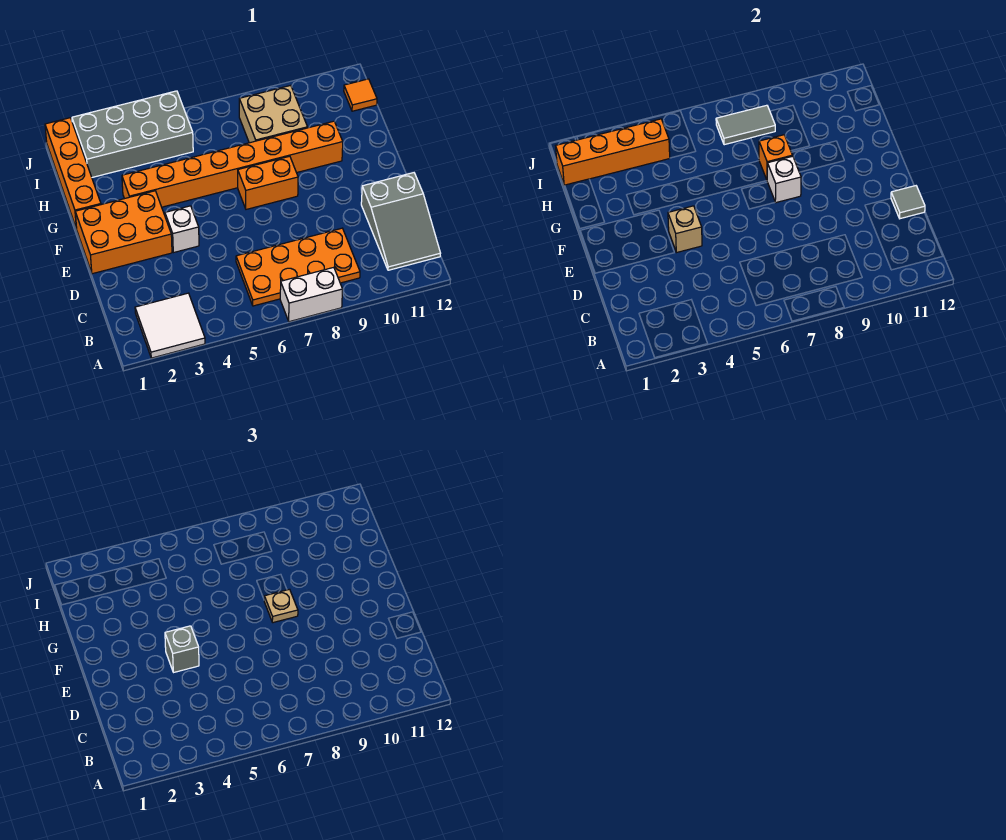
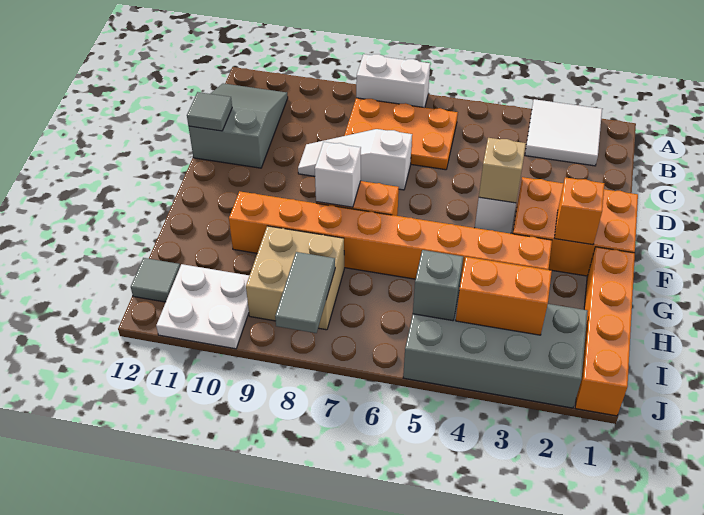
orange 2x4 plate [236,228,360,306] -> orange 2x3 plate [344,98,458,170]
none -> white 1x3 slope [298,129,412,190]
grey 1x1 brick [165,626,199,672] -> grey 1x1 brick moved to [413,250,463,321]
tan 1x1 plate [264,589,298,623] -> none
orange 1x1 brick [759,135,793,180] -> orange 1x1 brick moved to [555,177,604,245]
orange 1x4 brick [556,119,670,185] -> orange 1x2 brick [456,257,552,335]
grey 1x2 tile [716,105,775,145] -> grey 1x2 tile turned to [275,252,335,333]
none -> white 2x2 plate [156,264,249,349]
orange 1x1 tile [344,79,377,111] -> grey 1x1 tile [131,258,180,302]

